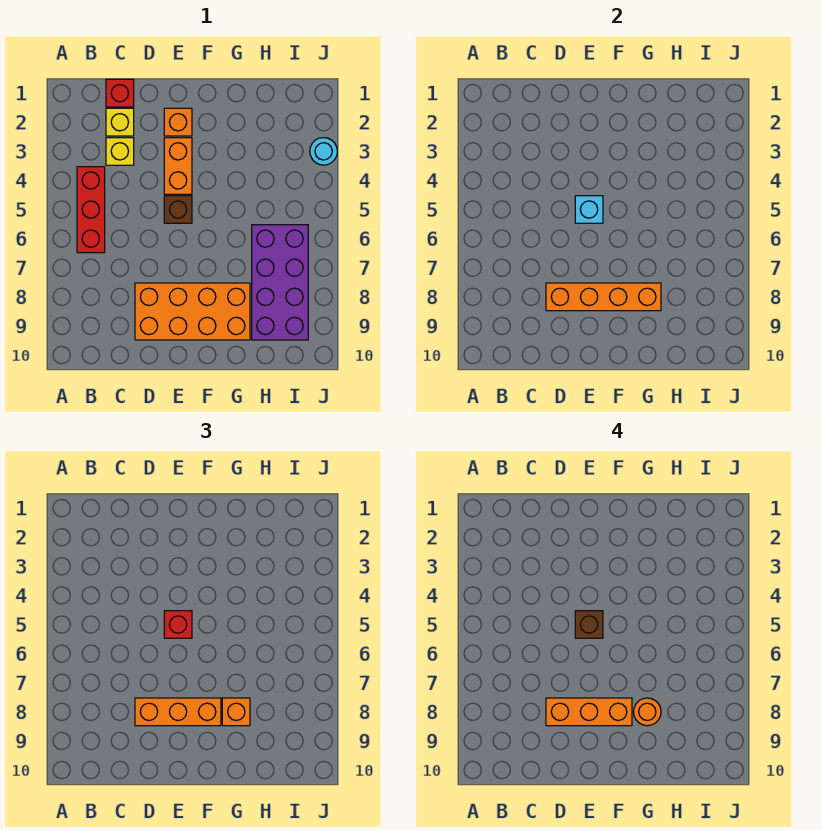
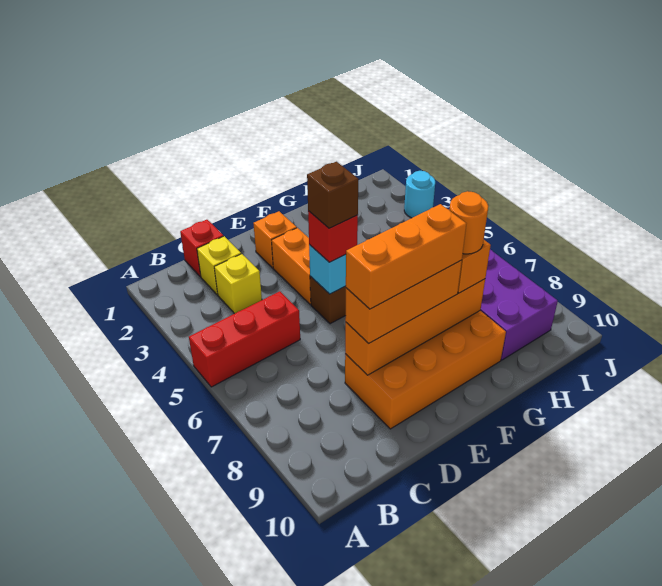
red 1x3 brick [77,167,105,253] -> red 1x3 brick turned to [189,291,300,387]

